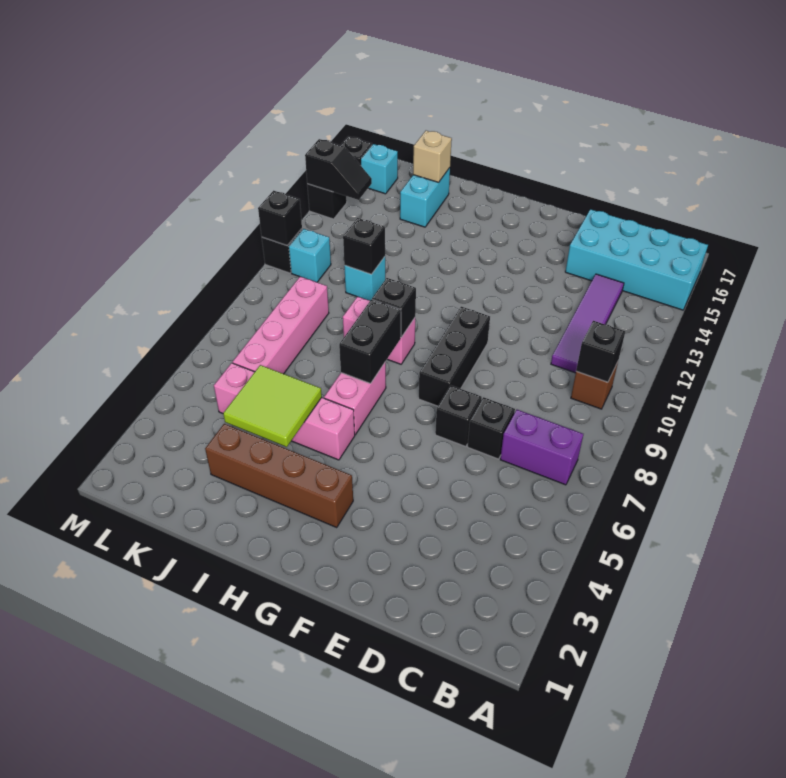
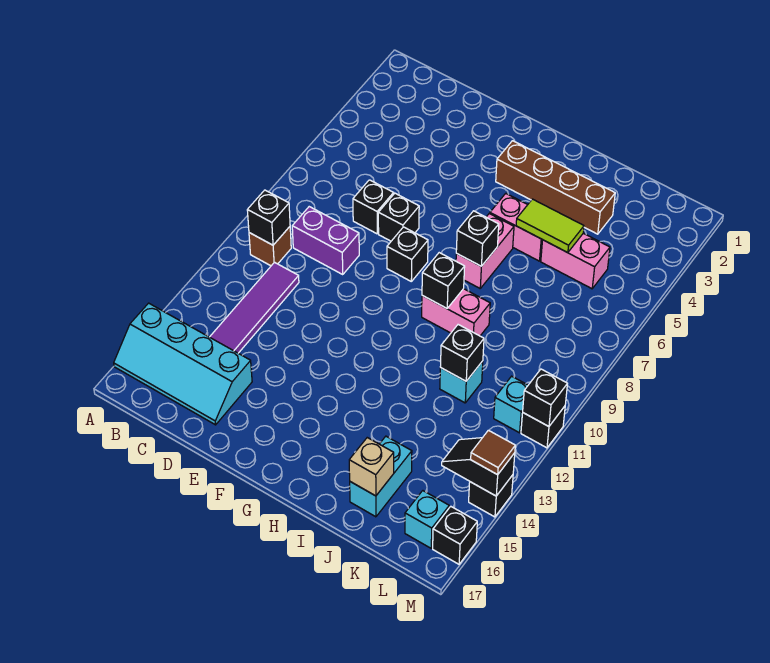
cyan 2x4 brick [565,209,708,310] -> cyan 2x4 slope [114,303,252,425]
purple 1x2 brick [500,410,583,485] -> purple 1x2 brick moved to [292,207,359,274]
black 1x3 brick [419,307,490,406] -> black 1x1 brick [387,227,428,281]
black 1x2 brick [339,299,401,383] -> black 1x1 brick [456,211,499,266]
lime 2x2 tile [223,365,322,447] -> lime 1x2 tile [516,199,584,253]
pink 1x4 brick [233,277,329,374] -> none
none -> brown 1x1 tile [471,430,515,475]

